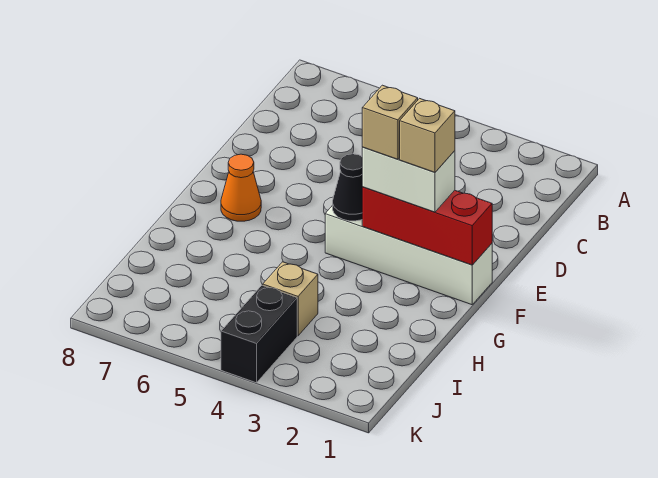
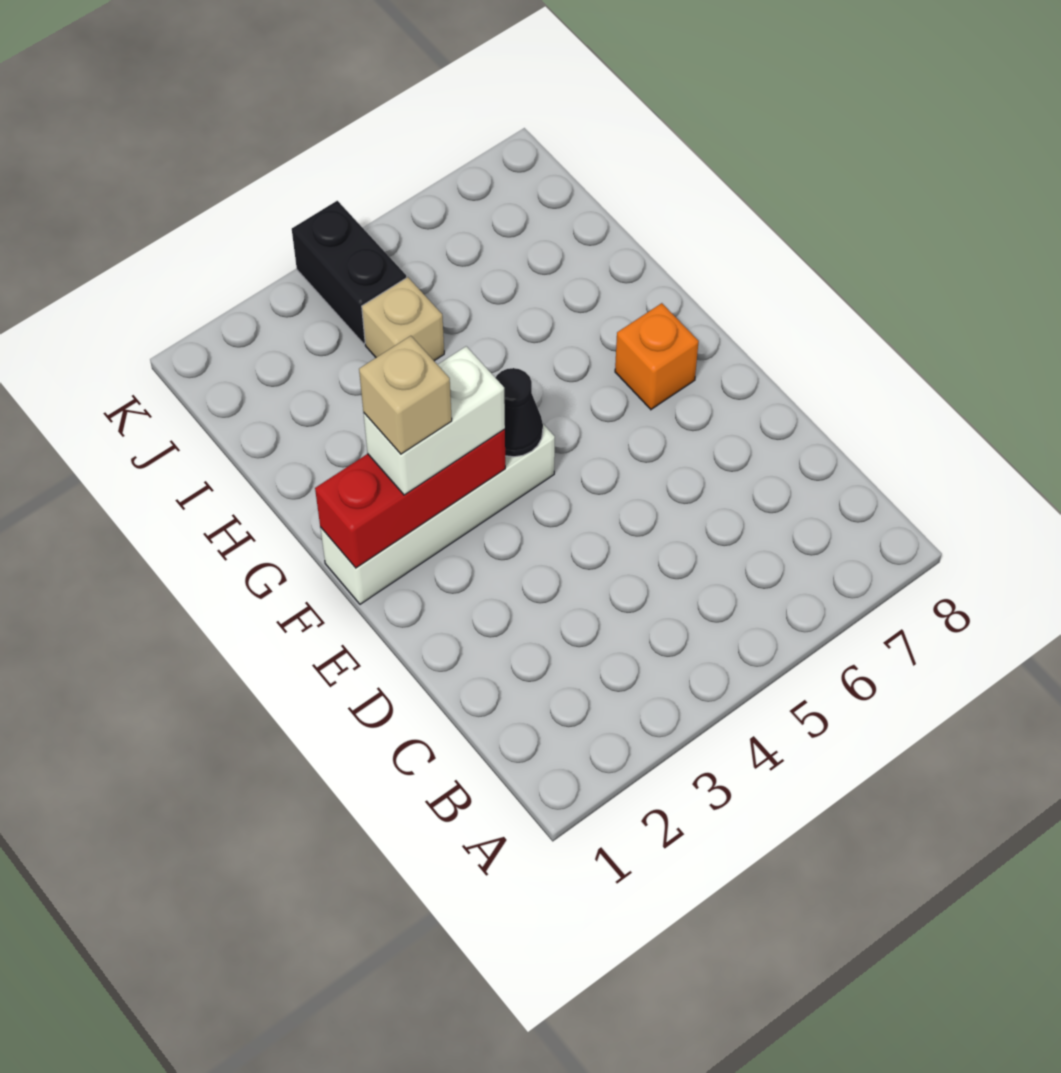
tan 1x1 brick [362,85,418,159] -> none
orange 1x1 cone [221,154,261,221] -> orange 1x1 brick [615,303,699,409]

